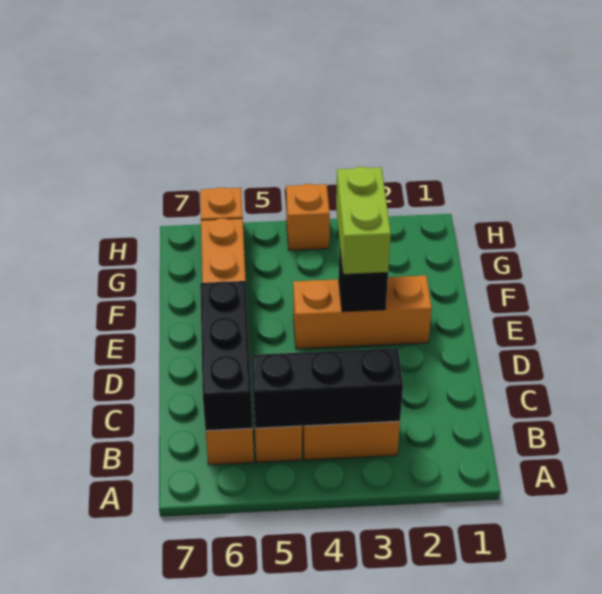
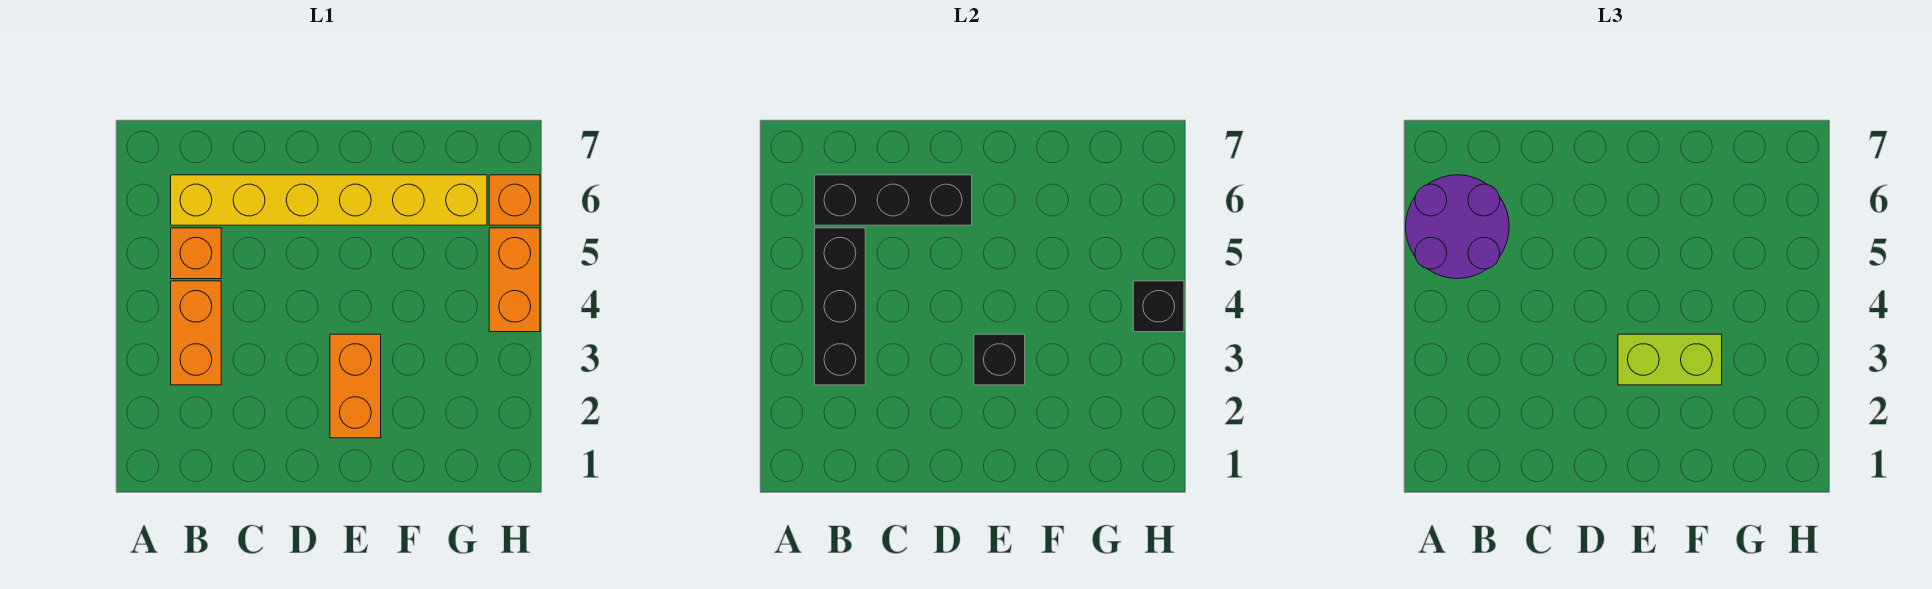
none -> purple 2x2 round brick [1406,175,1509,279]
orange 1x6 brick [201,218,254,465] -> yellow 1x6 brick [171,175,487,225]
orange 1x3 brick [293,276,432,349] -> orange 1x2 brick [330,334,381,438]
orange 1x1 brick [286,184,330,250] -> orange 1x2 brick [489,228,540,332]
none -> black 1x1 brick [1133,281,1184,332]

